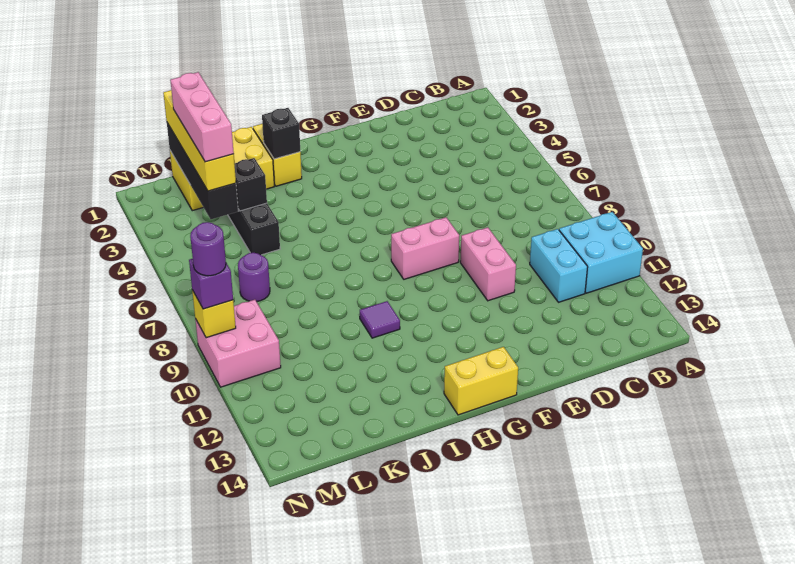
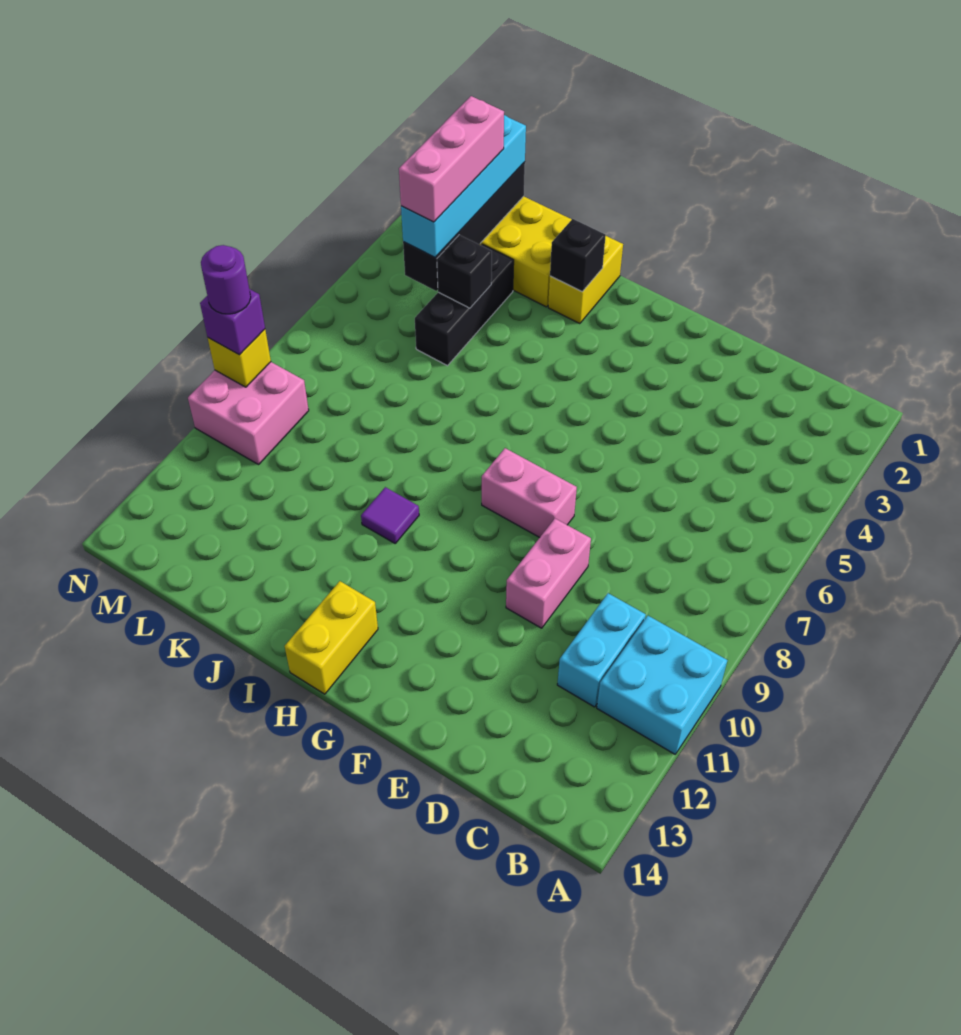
yellow 1x2 brick [444,347,518,415] -> yellow 1x2 brick turned to [285,581,378,694]
yellow 1x4 brick [163,90,236,191] -> cyan 1x4 brick [401,115,526,257]
purple 1x1 round brick [238,253,270,302] -> none

